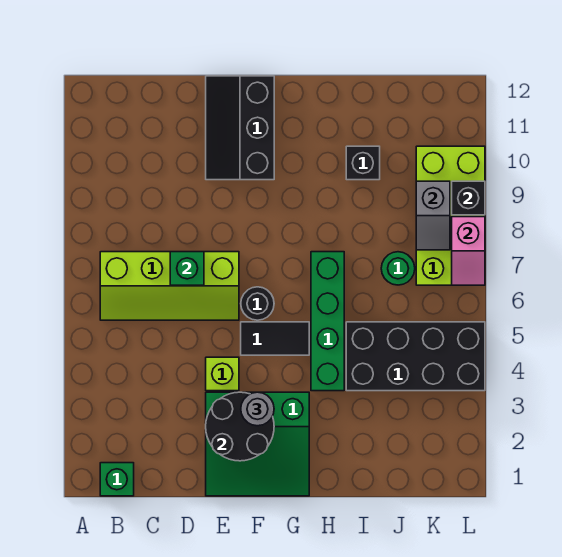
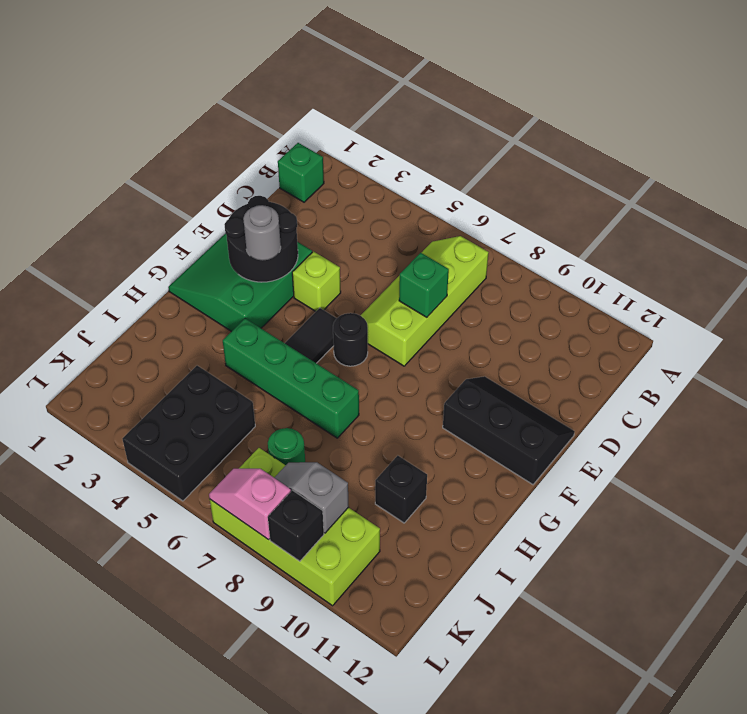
black 2x4 brick [346,322,485,391] -> black 2x3 brick [122,366,255,501]

